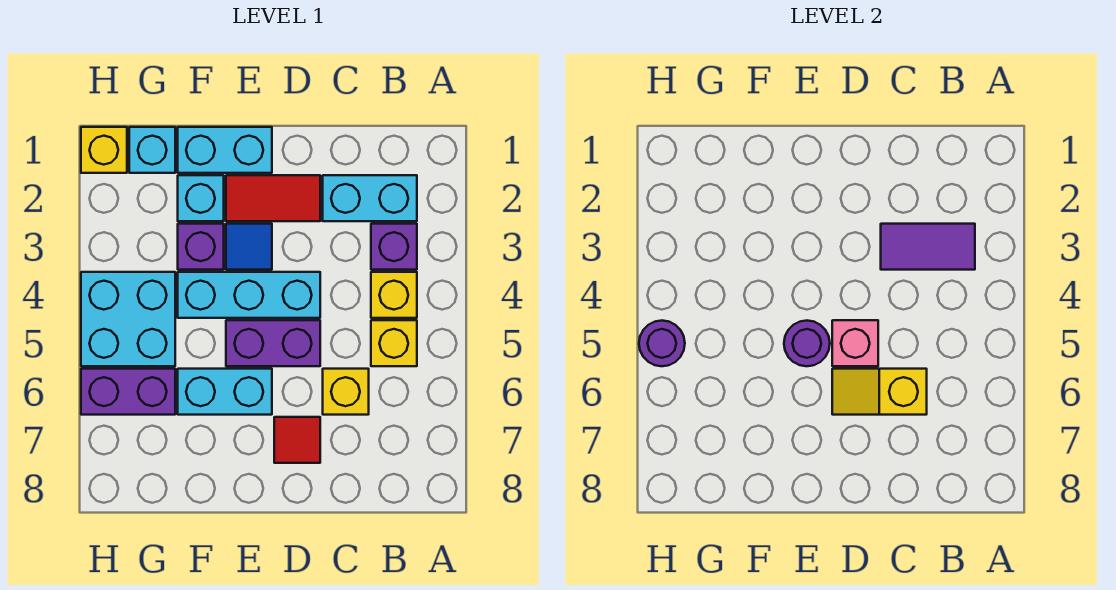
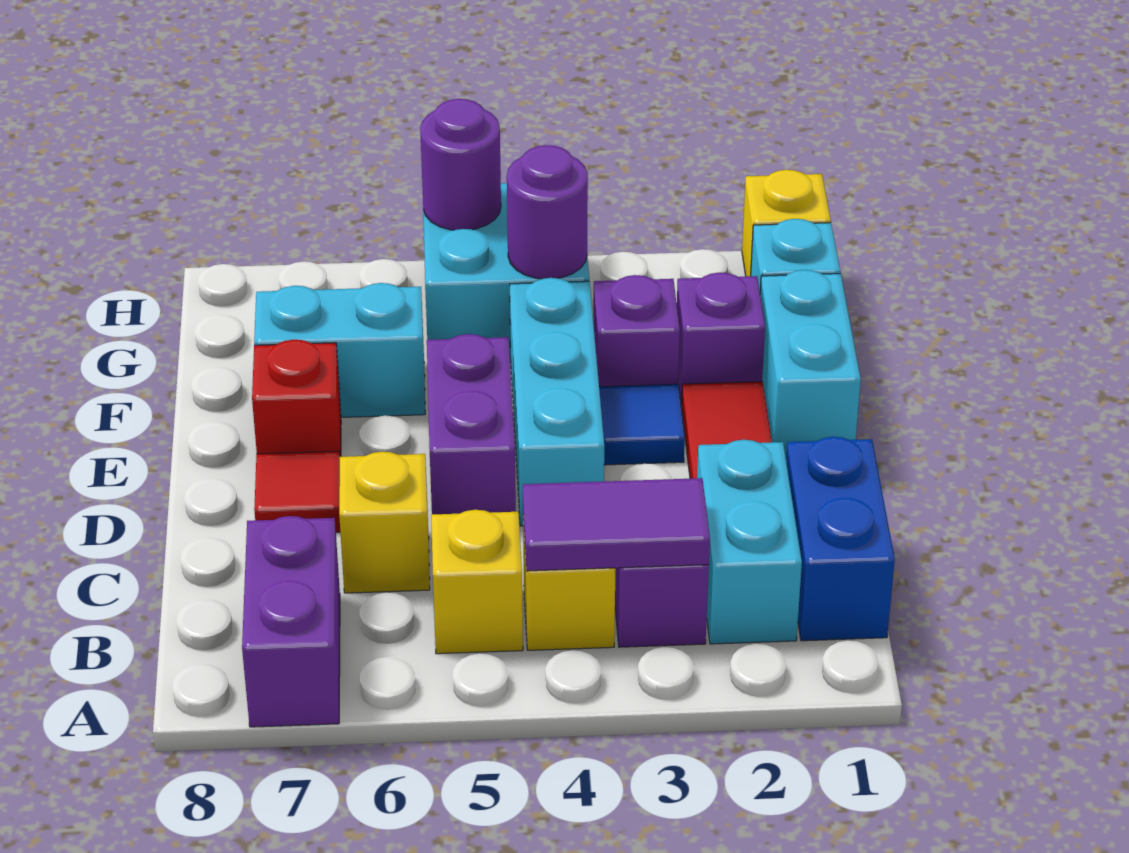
none -> blue 1x2 brick [786,437,895,641]
purple 1x2 tile [881,224,975,270] -> purple 1x2 tile turned to [523,478,710,571]
yellow 1x2 slope [832,369,927,415] -> none
pink 1x1 brick [832,320,878,366] -> none
purple 1x1 round brick [784,321,830,366] -> purple 1x1 round brick moved to [507,145,588,279]
cyan 1x2 brick [178,369,272,415] -> cyan 1x2 brick turned to [254,283,425,417]
none -> red 1x1 brick [252,340,341,457]
cyan 1x1 brick [178,175,224,221] -> purple 1x1 brick [677,273,765,406]
purple 1x2 brick [81,369,175,415] -> purple 1x2 brick moved to [242,516,340,727]

